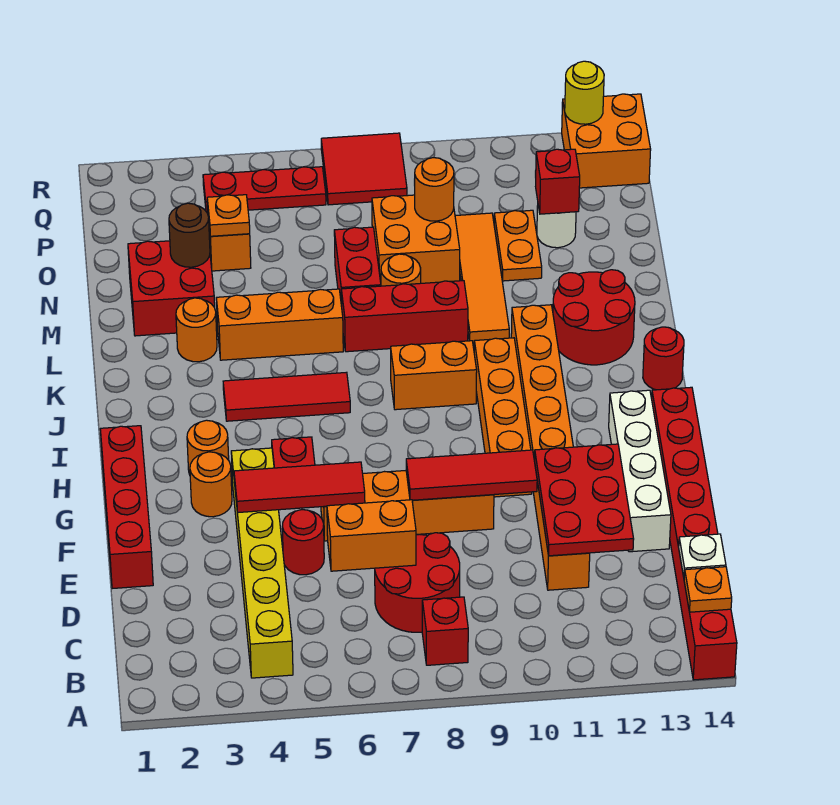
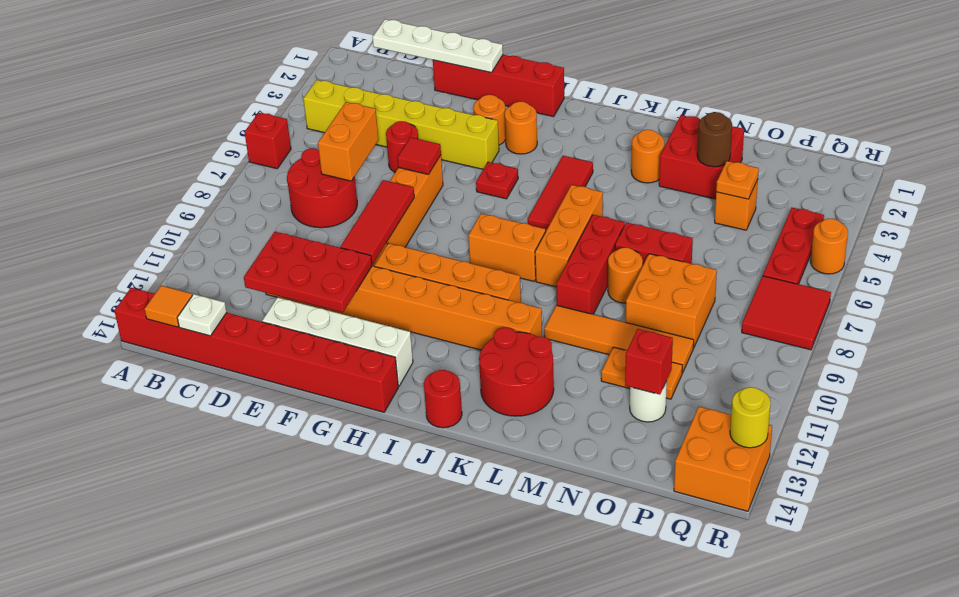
red 1x1 brick [422,597,468,665] -> red 1x1 brick moved to [245,113,291,169]
orange 1x1 plate [684,567,732,612] -> orange 1x1 tile [145,286,192,327]
none -> white 1x4 plate [372,19,503,72]
red 1x3 tile [234,462,365,513] -> red 1x1 tile [398,137,441,175]
orange 1x2 brick [391,341,477,410] -> orange 1x2 brick turned to [468,214,546,281]
orange 1x3 brick [216,289,343,360] -> orange 1x3 brick moved to [535,185,603,287]
orange 1x1 round brick [415,158,454,221] -> orange 1x1 round brick moved to [810,219,848,274]

